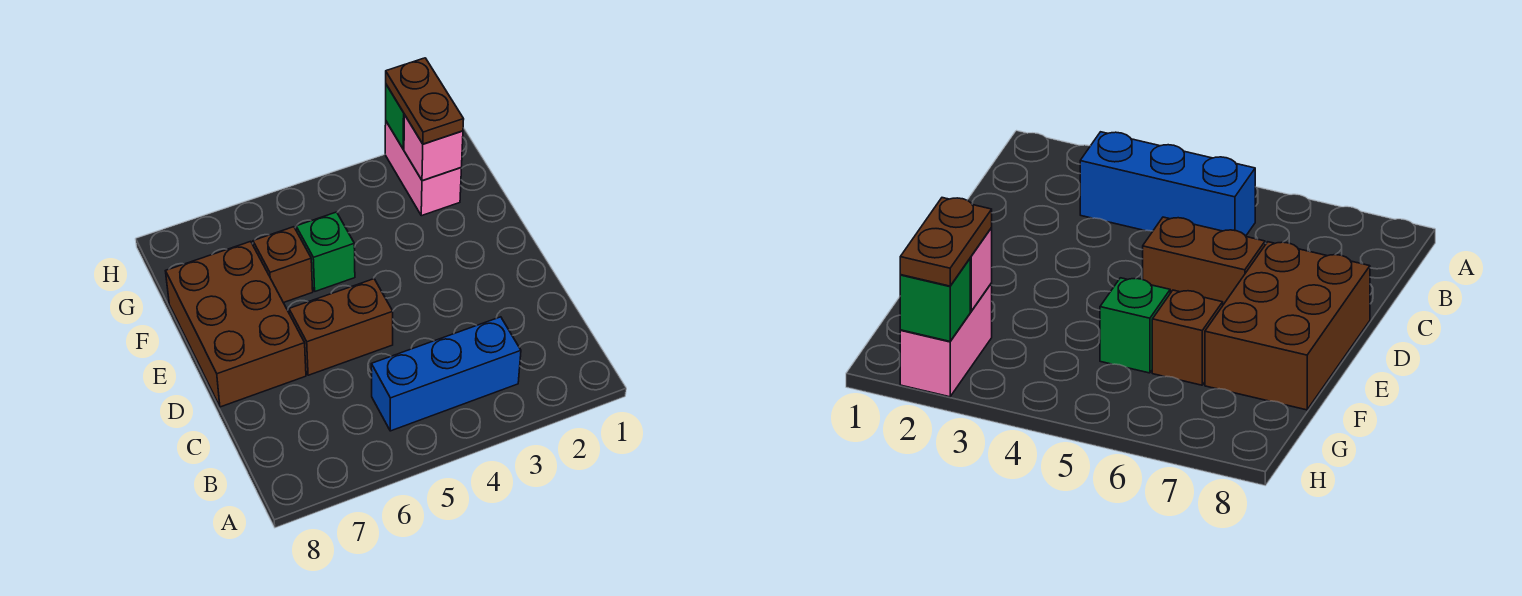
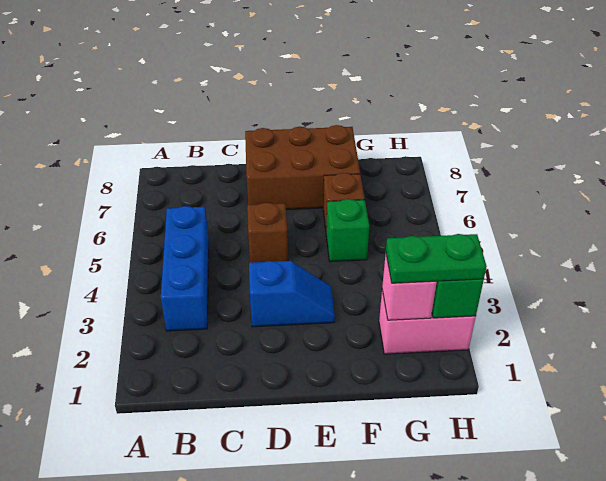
none -> blue 1x2 slope [249,261,335,327]
brown 1x2 brick [289,279,393,375] -> brown 1x1 brick [247,203,288,263]
brown 1x2 plate [386,58,464,144] -> green 1x2 plate [386,234,487,283]

